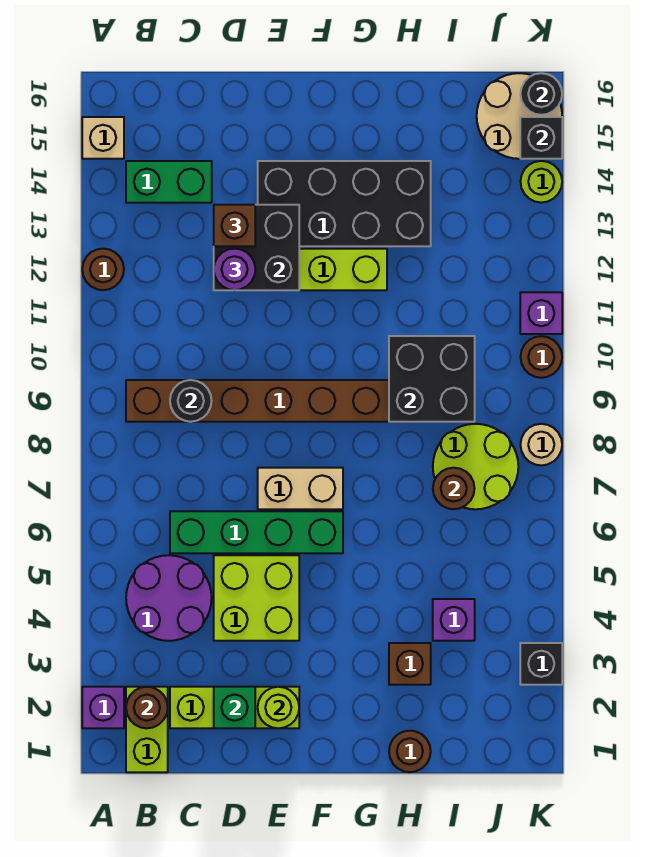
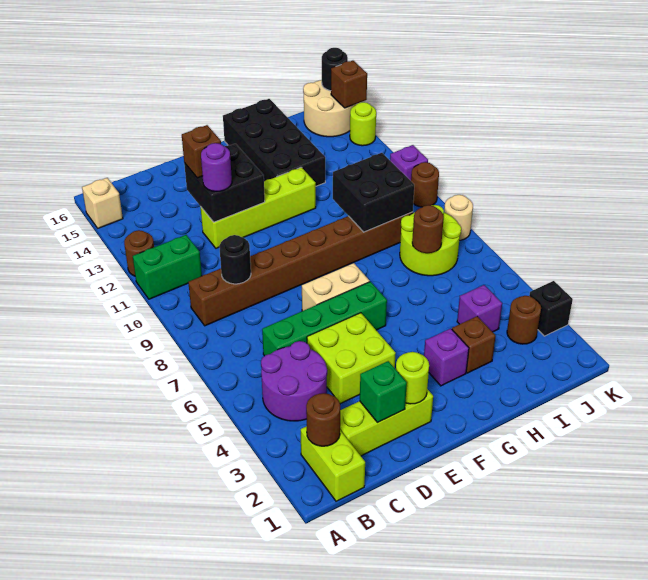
purple 1x1 brick [82,687,124,728] -> purple 1x1 brick moved to [424,329,469,386]
green 1x2 brick [126,161,212,203] -> green 1x2 brick moved to [133,235,202,299]
black 2x4 brick [258,161,431,246] -> black 2x4 brick turned to [223,99,325,186]
brown 1x1 round brick [389,731,431,772] -> brown 1x1 round brick moved to [507,296,541,344]
black 1x1 brick [520,117,562,159] -> brown 1x1 brick [331,61,367,108]

